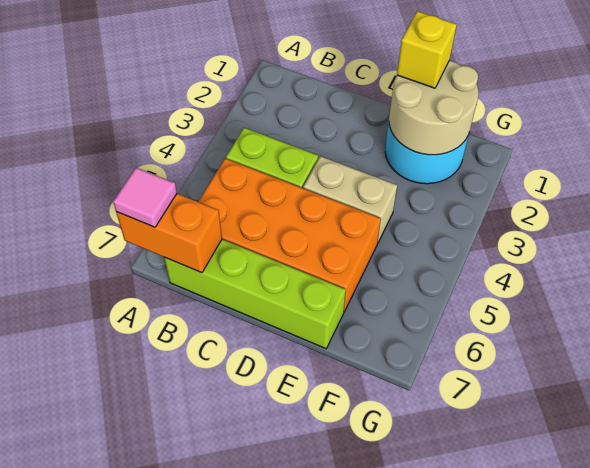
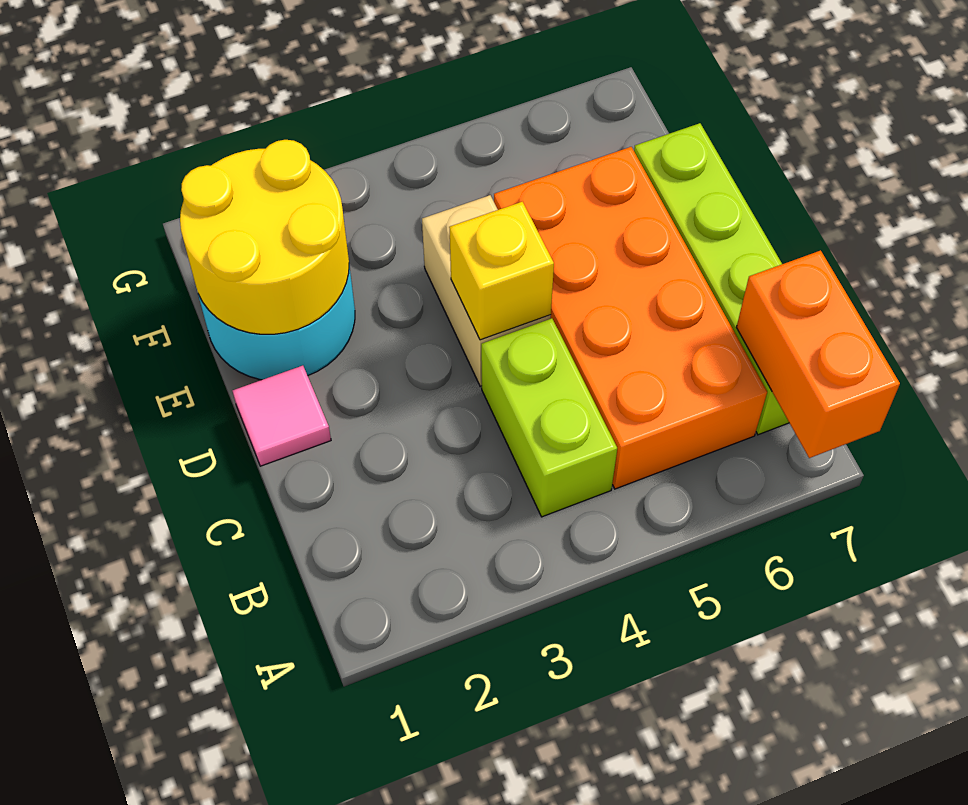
pink 1x1 tile [113,168,177,227] -> pink 1x1 tile moved to [233,366,331,466]
tan 2x2 round brick [389,60,478,155] -> yellow 2x2 round brick [180,140,349,334]
yellow 1x1 brick [397,11,457,88] -> yellow 1x1 brick moved to [449,202,554,340]

